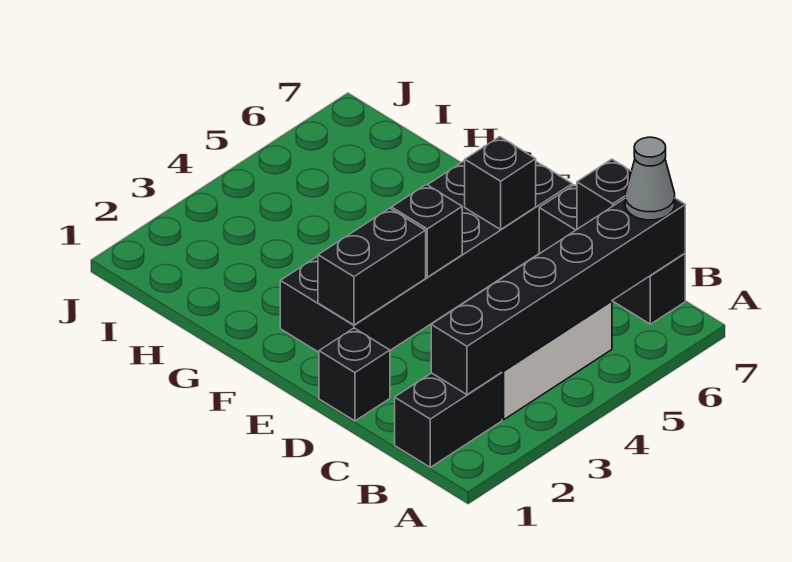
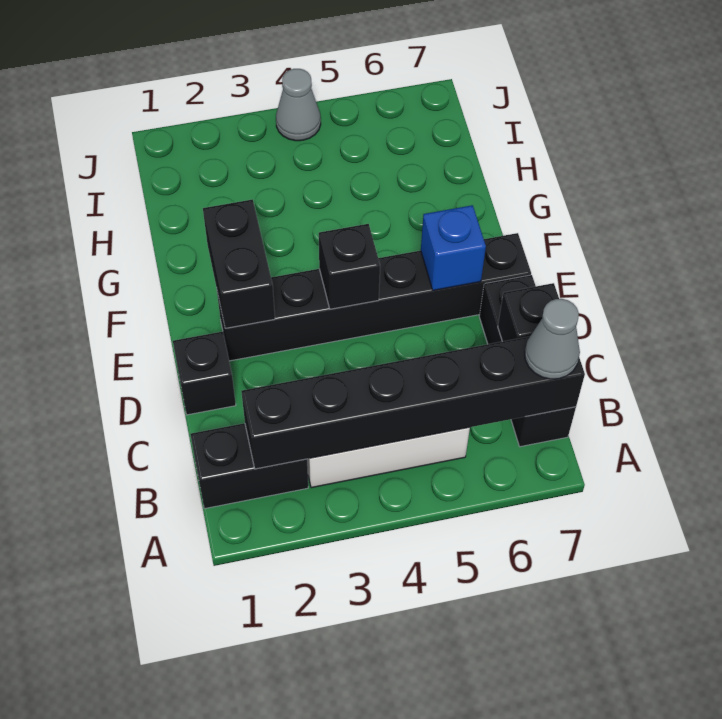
black 2x6 brick [280,161,572,352] -> black 1x6 brick [217,233,531,361]
black 1x2 brick [318,208,426,325] -> black 1x2 brick turned to [203,199,275,328]
black 1x1 brick [465,137,536,229] -> blue 1x1 brick [421,205,486,290]
none -> grey 1x1 cone [276,69,321,141]

